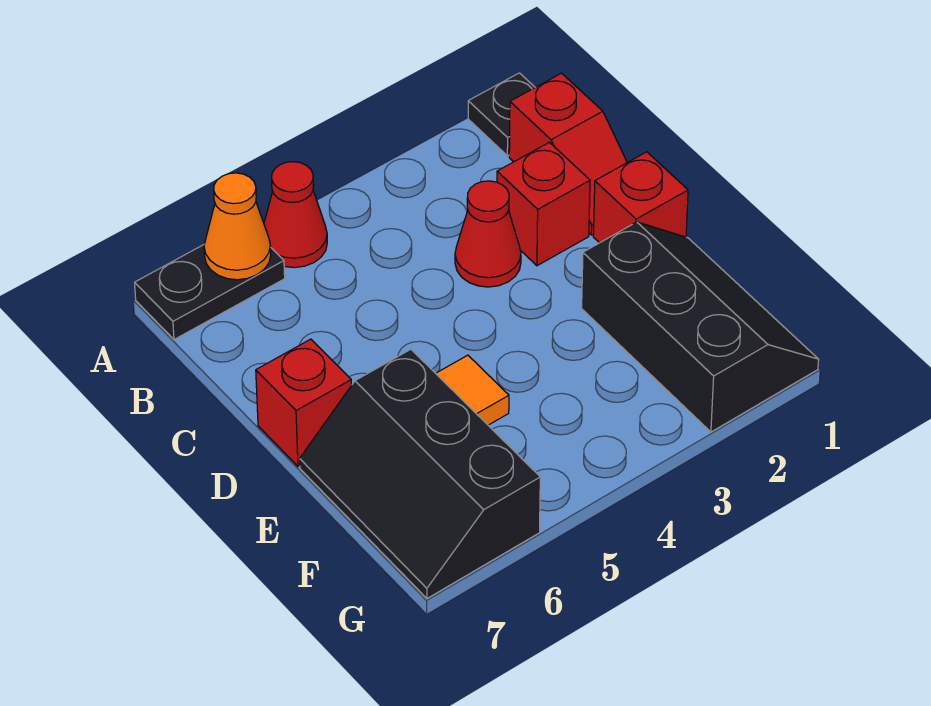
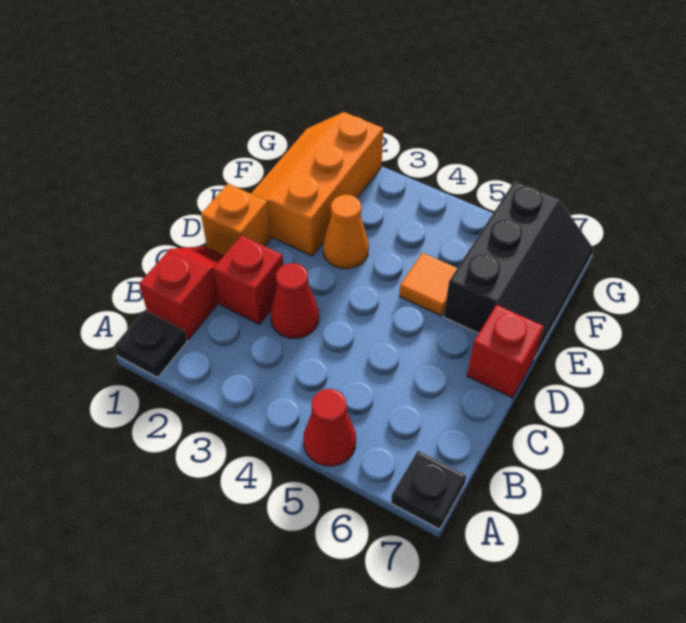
black 1x2 plate [135,245,285,339] -> black 1x1 plate [391,451,466,529]
orange 1x1 cone [204,173,271,280] -> orange 1x1 cone moved to [323,195,369,269]
red 1x1 brick [593,152,688,243] -> orange 1x1 brick [201,184,271,255]
black 2x3 slope [582,222,819,432] -> orange 2x3 slope [251,112,383,256]

